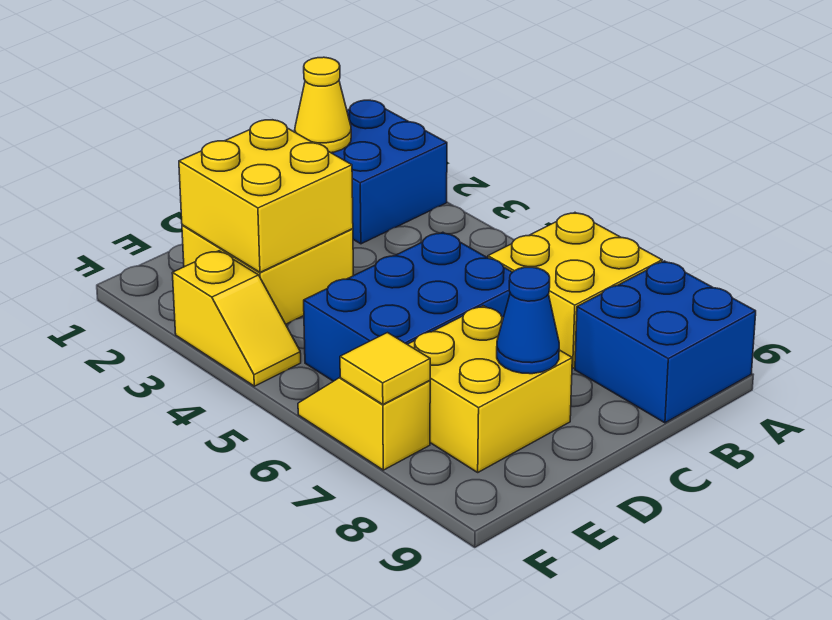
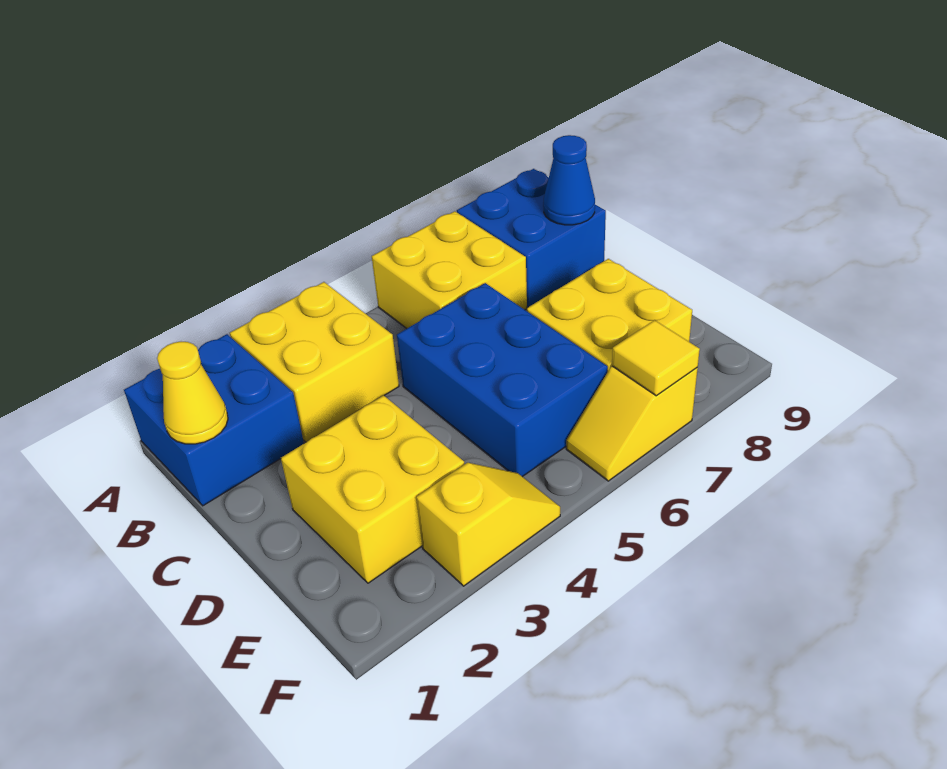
yellow 2x2 brick [179,120,353,272] -> yellow 2x2 brick moved to [230,282,399,442]
blue 1x1 cone [497,267,559,374] -> blue 1x1 cone moved to [543,135,595,225]

